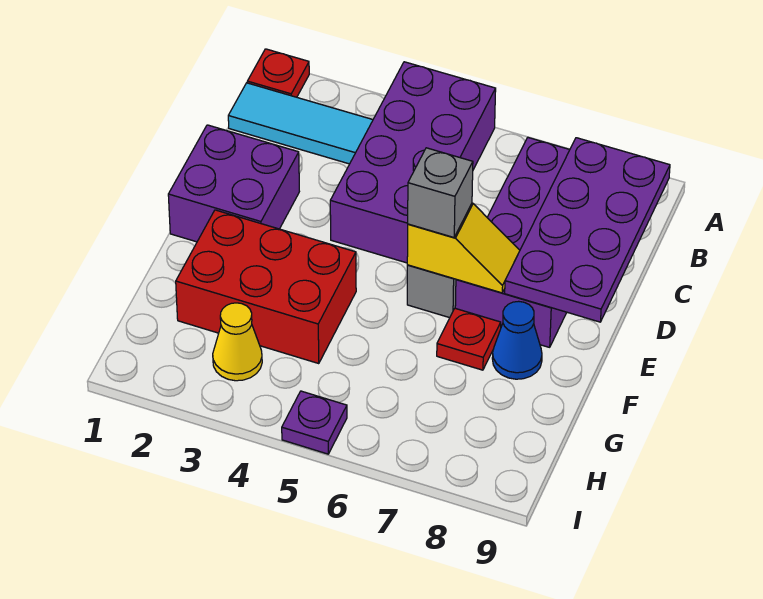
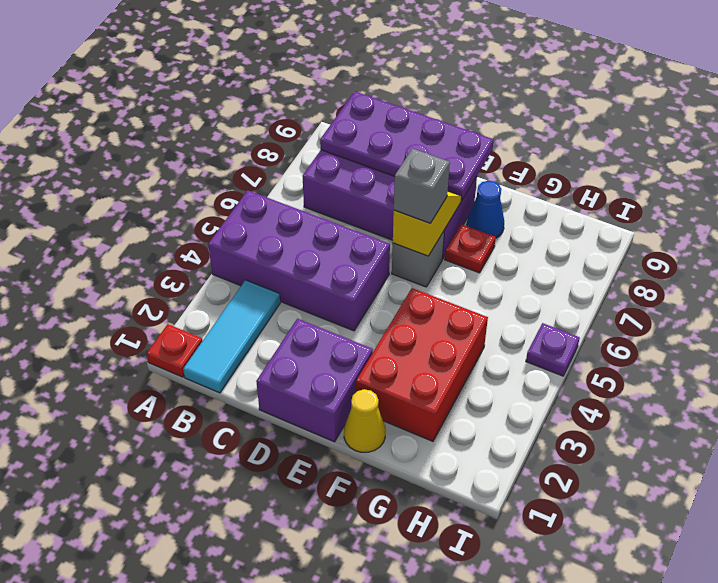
yellow 1x1 cone [213,303,262,381] -> yellow 1x1 cone moved to [344,389,385,452]

